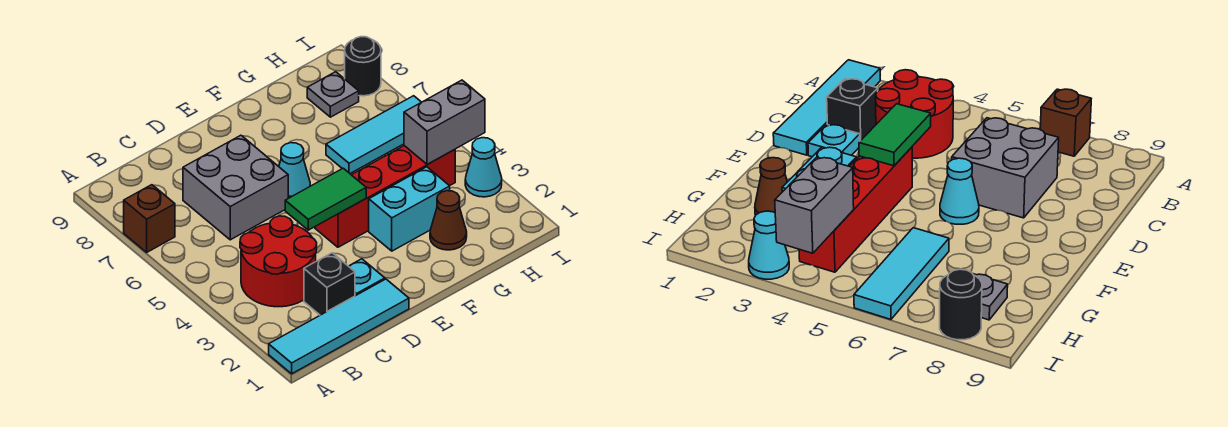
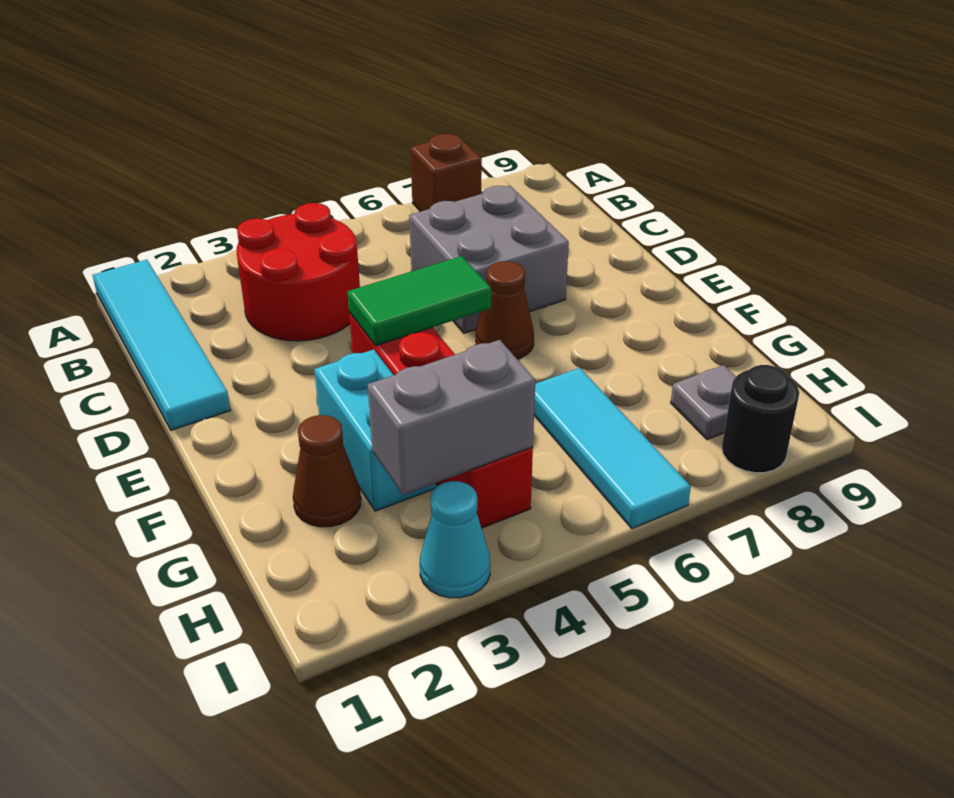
black 1x1 brick [304,253,355,315] -> none
cyan 1x1 plate [349,259,385,296] -> none
green 1x2 tile [285,168,366,230] -> green 1x2 tile turned to [348,256,491,346]
cyan 1x1 cone [279,143,310,198] -> brown 1x1 cone [476,261,534,359]
grey 1x2 brick [404,80,485,165] -> grey 1x2 brick turned to [368,340,535,495]

